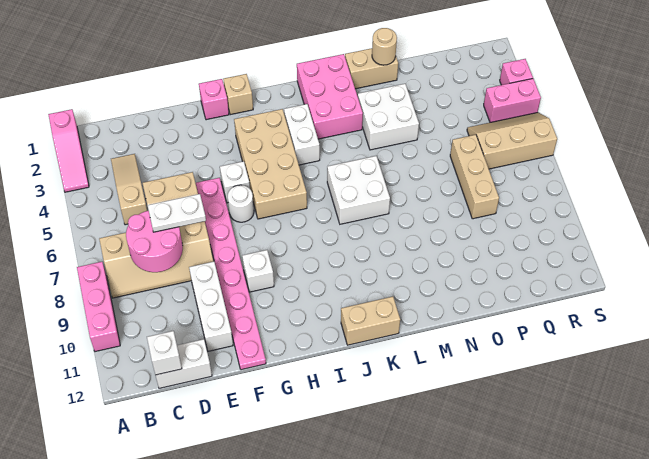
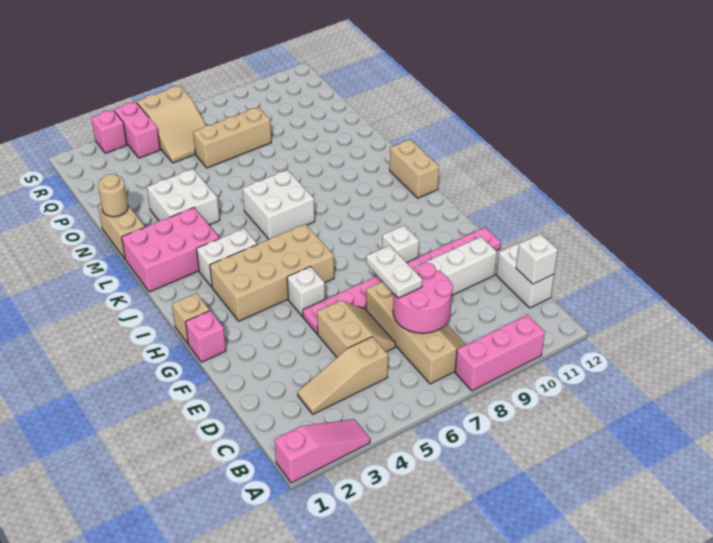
white 1x1 round brick [228,185,254,222] -> none
tan 2x3 slope [467,113,557,169] -> tan 2x3 slope turned to [137,86,206,163]

